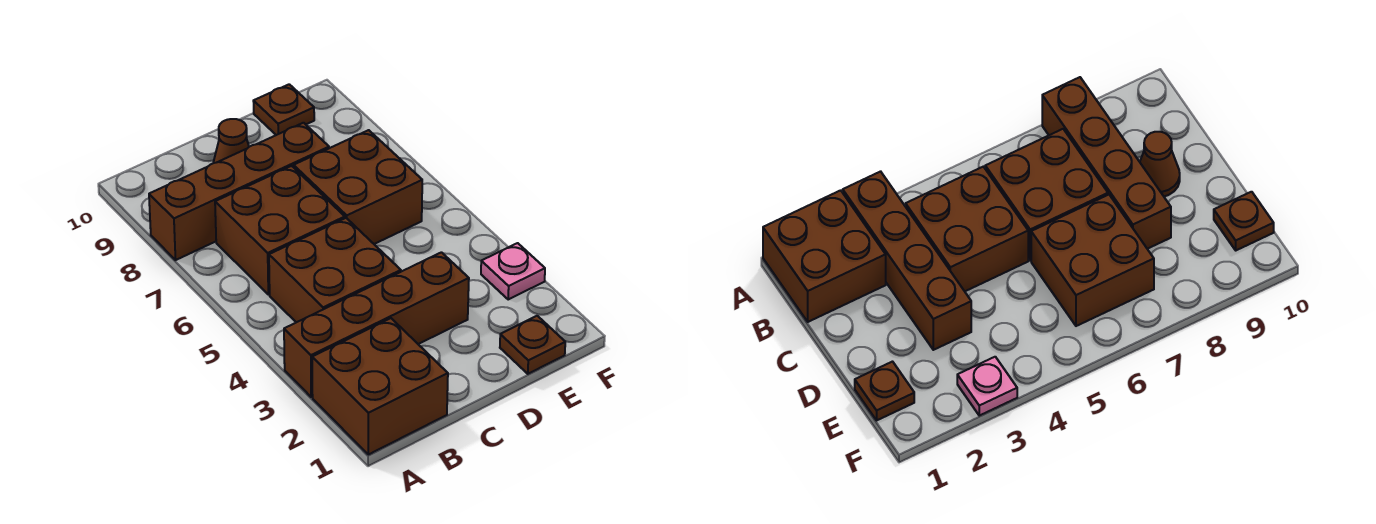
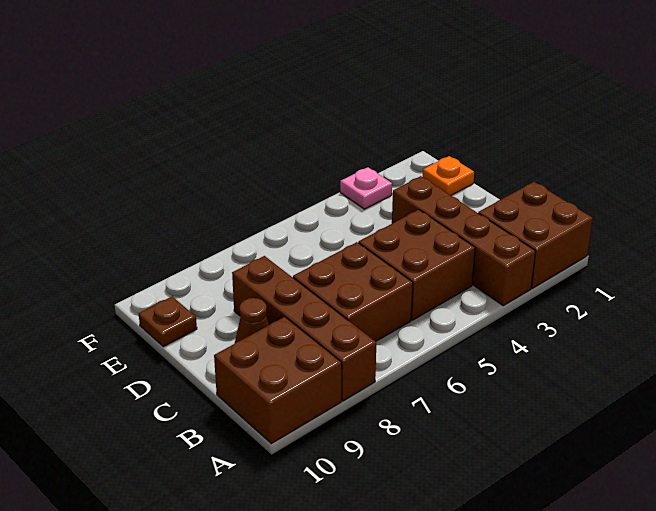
brown 2x2 brick [294,130,422,244] -> brown 2x2 brick moved to [214,317,342,444]
brown 1x1 plate [500,316,565,374] -> orange 1x1 plate [423,156,474,195]

